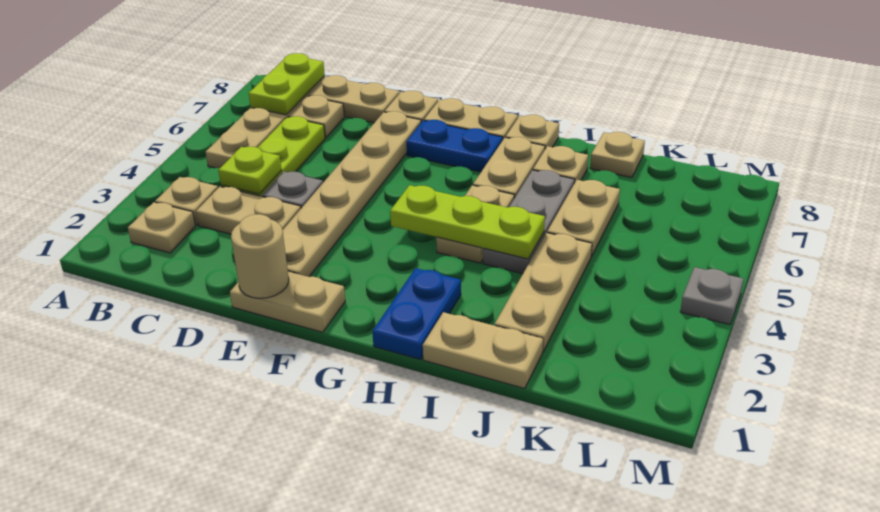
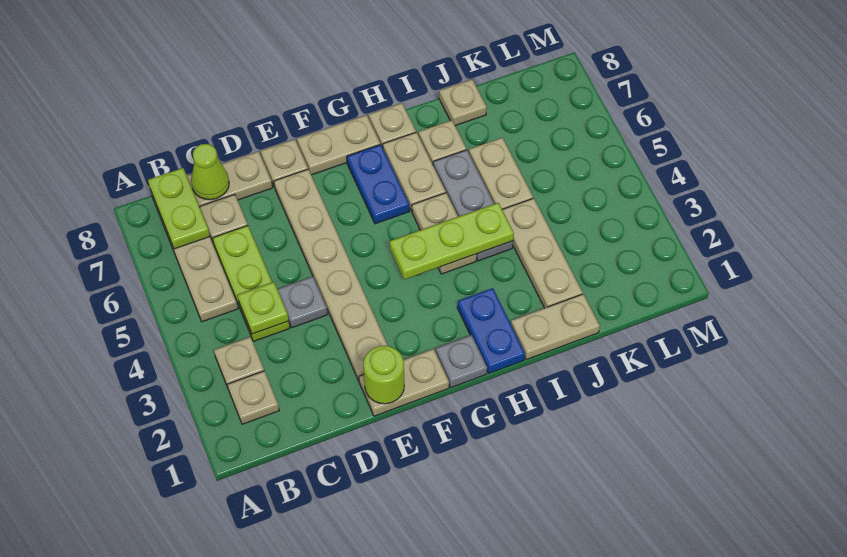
tan 1x2 plate [196,187,301,234] -> none
none -> lime 1x1 cone [191,144,229,200]
tan 1x1 round brick [231,214,289,298] -> lime 1x1 round brick [363,346,404,404]
blue 1x2 plate [406,120,503,172] -> blue 1x2 plate turned to [347,144,409,224]
grey 1x1 plate [680,267,743,325] -> grey 1x1 plate moved to [436,335,487,387]

